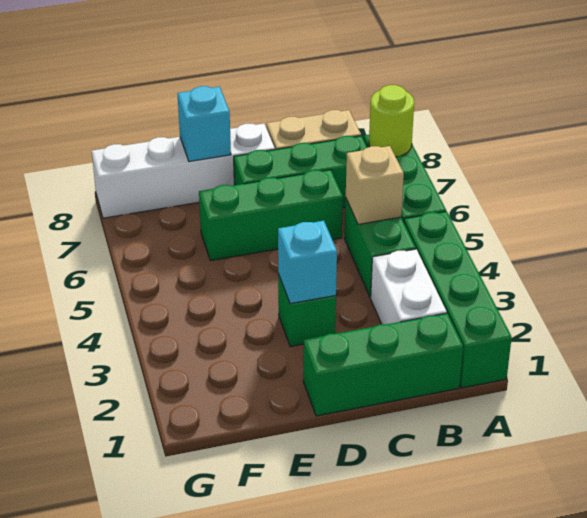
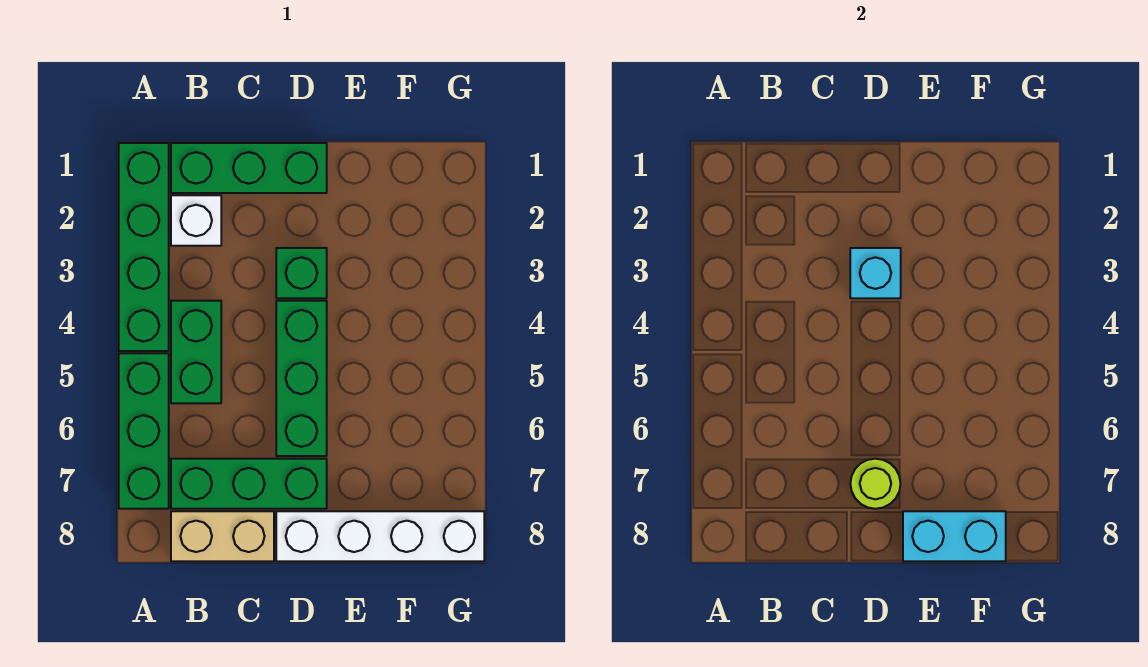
lime 1x1 round brick [369,85,414,157] -> lime 1x1 round brick moved to [850,459,900,509]
white 1x2 brick [371,249,447,324] -> white 1x1 brick [171,195,221,246]
tan 1x1 brick [346,146,404,224] -> none
green 1x3 brick [199,170,343,261] -> green 1x3 brick turned to [276,301,327,456]
cyan 1x1 brick [178,86,231,162] -> cyan 1x2 brick [903,511,1006,561]

